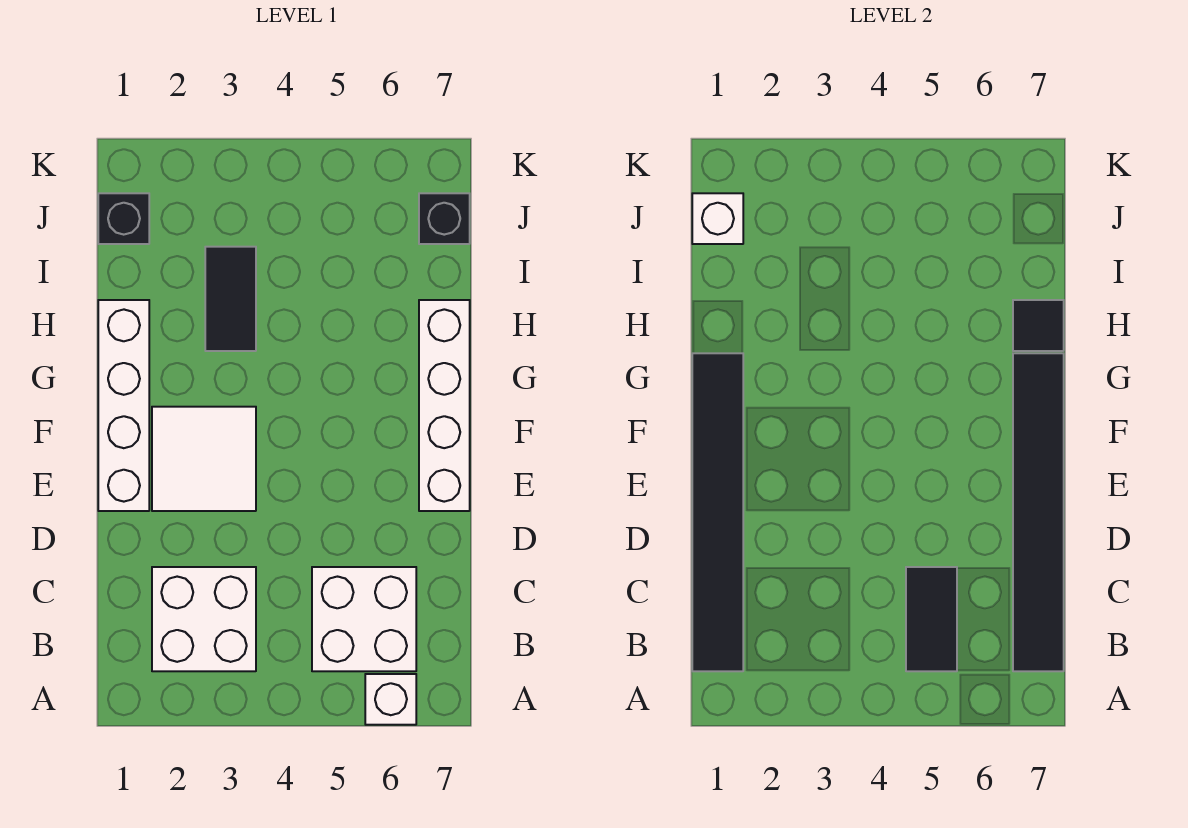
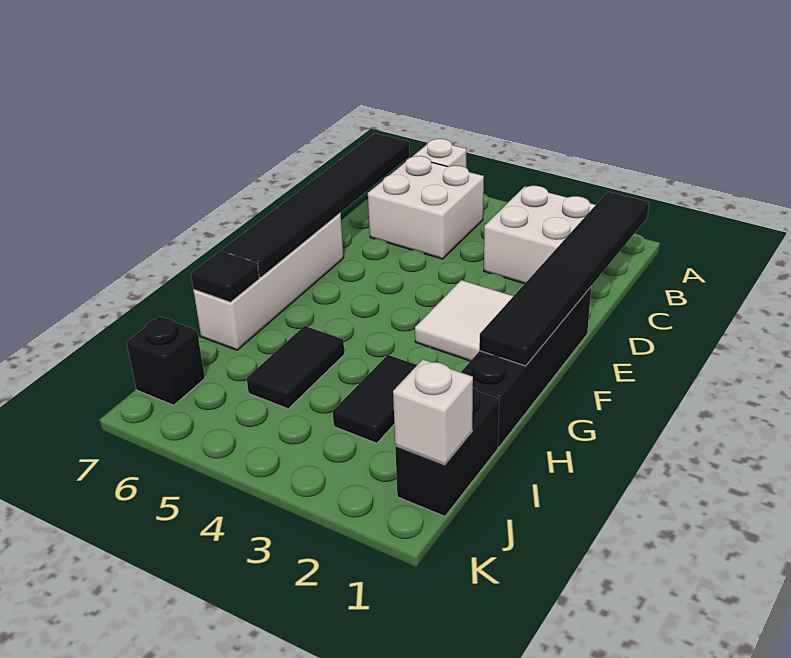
black 1x2 tile [906,567,957,671] -> black 1x2 tile moved to [247,326,344,409]
white 1x4 brick [98,300,149,511] -> black 1x4 brick [461,287,591,447]
black 1x1 brick [98,193,149,244] -> black 1x2 brick [395,388,499,516]

